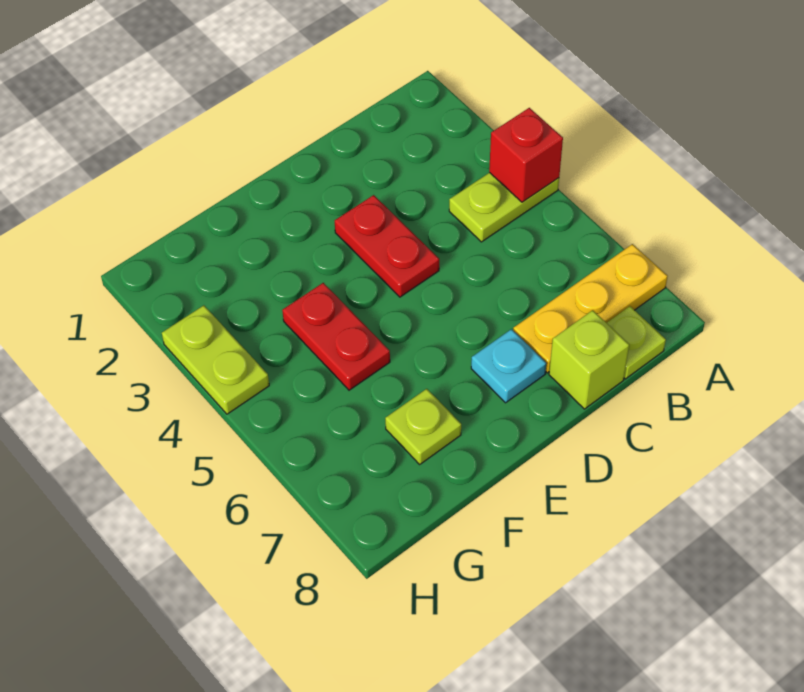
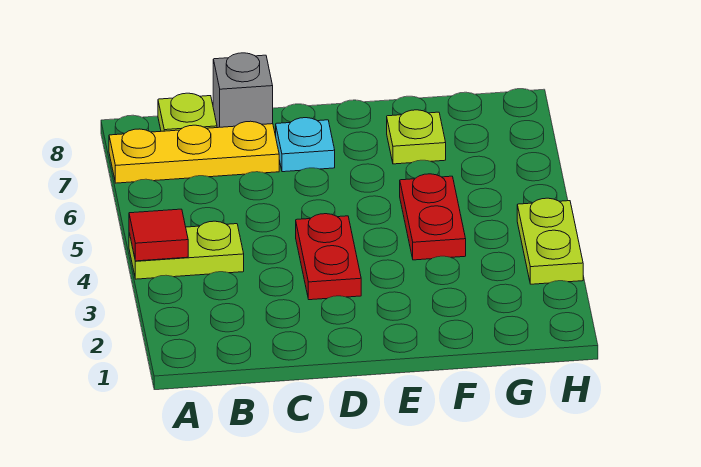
red 1x1 brick [489,108,563,202] -> red 1x1 tile [129,209,188,261]
lime 1x1 brick [549,310,629,409] -> grey 1x1 brick [213,53,273,128]

